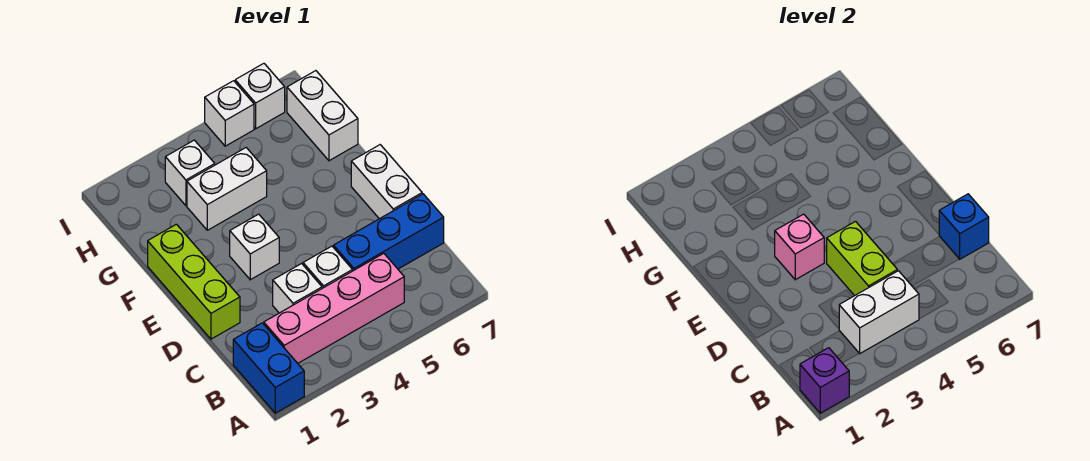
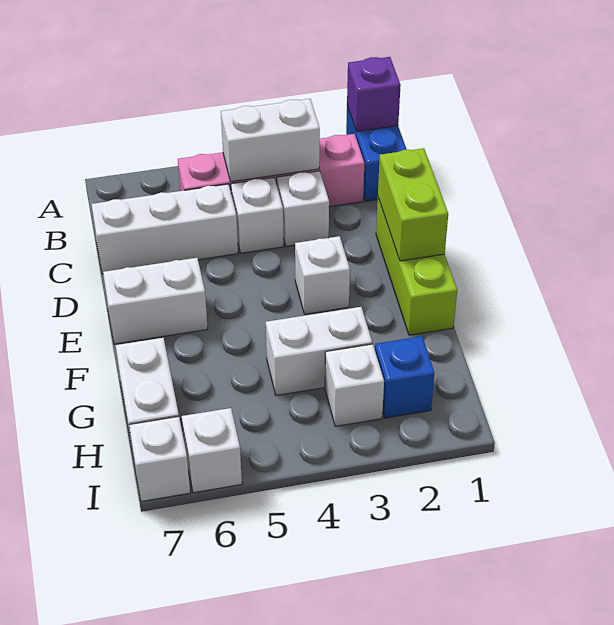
lime 1x2 brick [827,222,897,296] -> lime 1x2 brick moved to [378,148,448,261]
blue 1x3 brick [334,194,444,271] -> white 1x3 brick [92,184,238,274]
blue 1x1 brick [939,194,989,259] -> blue 1x1 brick moved to [375,336,434,418]
white 1x2 brick [351,145,422,219] -> white 1x2 brick turned to [103,258,208,344]
pink 1x1 brick [775,214,824,280] -> none
white 1x1 brick [205,81,254,146] -> white 1x1 brick moved to [129,416,190,502]

